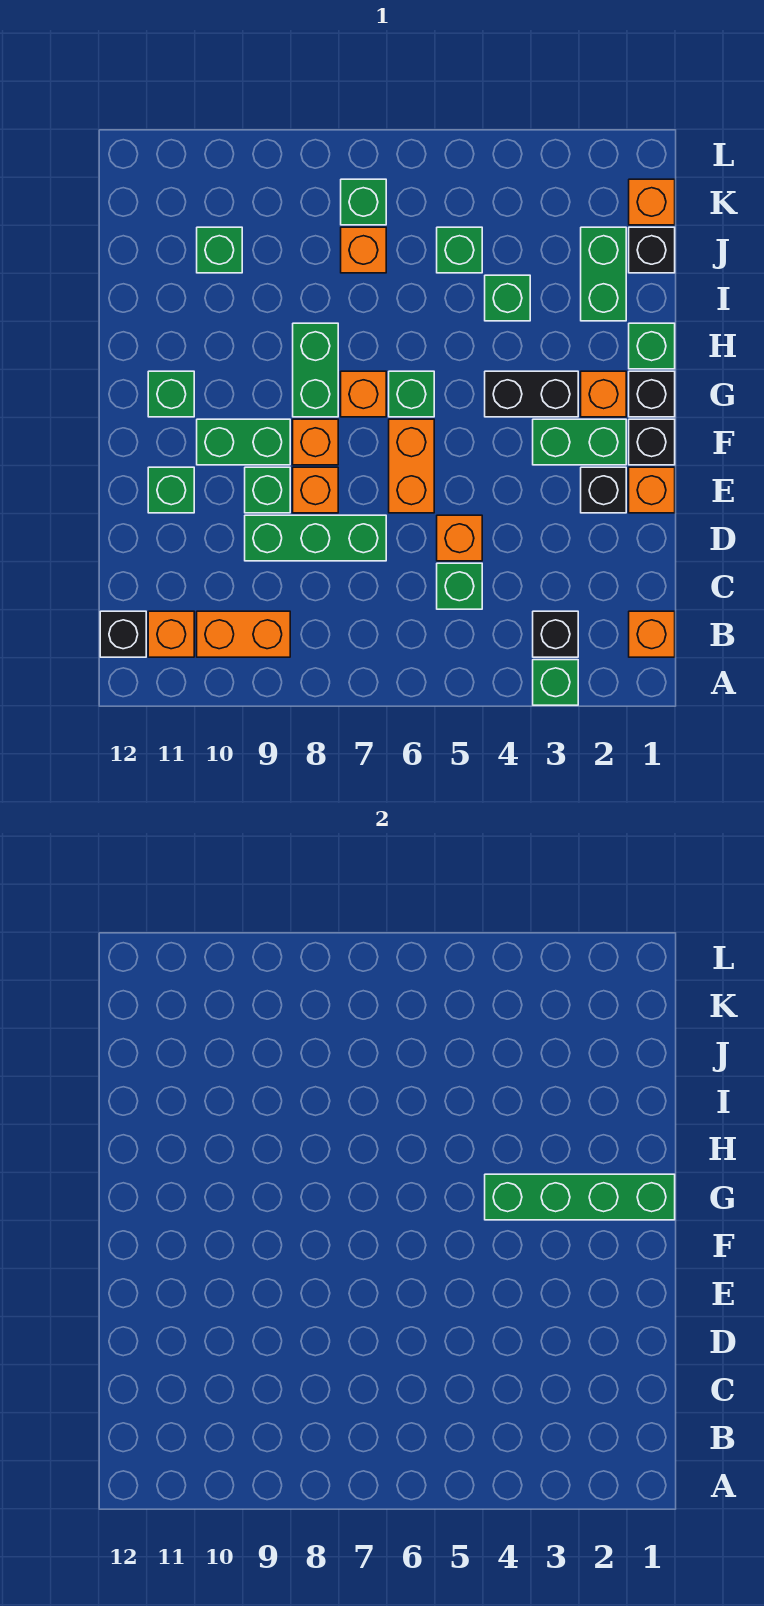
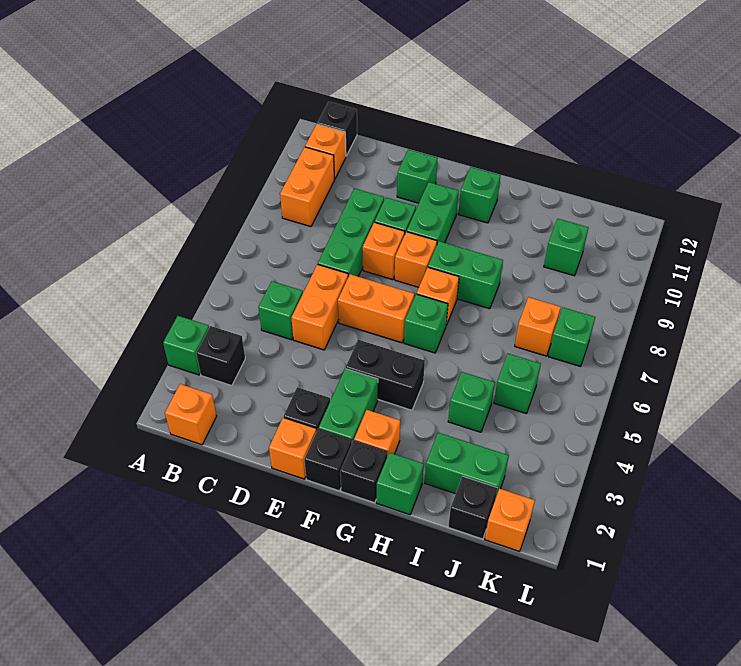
orange 1x1 brick [437,515,482,561] -> orange 1x2 brick [291,264,348,350]
green 1x4 brick [485,1174,675,1220] -> none
black 1x2 brick [485,371,578,417] -> black 1x2 brick turned to [346,340,425,410]

